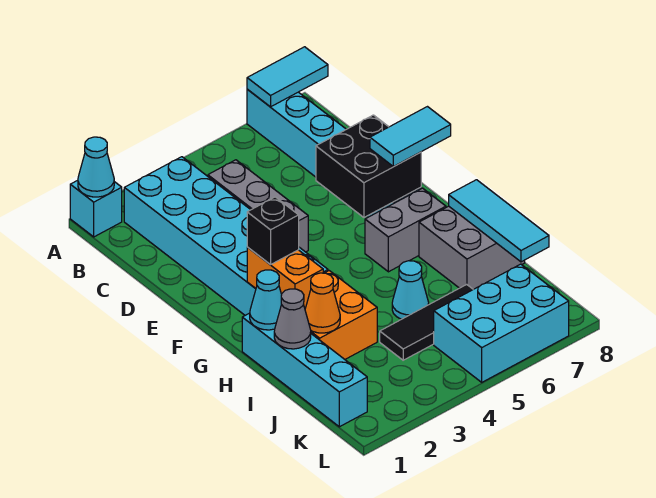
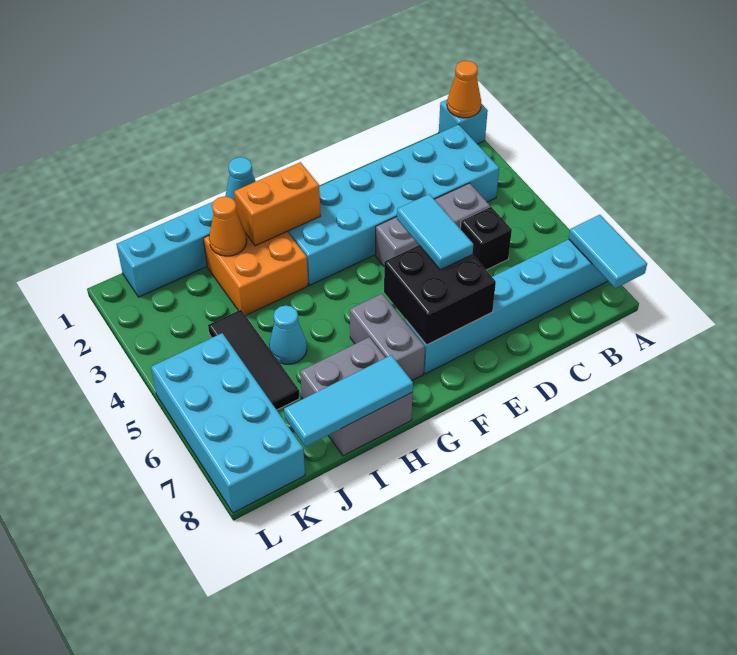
cyan 1x1 cone [78,137,114,197] -> orange 1x1 cone [447,61,481,118]
cyan 1x2 tile [370,107,451,167] -> cyan 1x2 tile moved to [397,194,473,270]
black 1x1 brick [247,197,299,264] -> black 1x1 brick moved to [460,207,512,270]
grey 1x1 cone [274,289,311,349] -> none
cyan 2x3 brick [434,264,569,382] -> cyan 2x4 brick [151,333,305,513]

